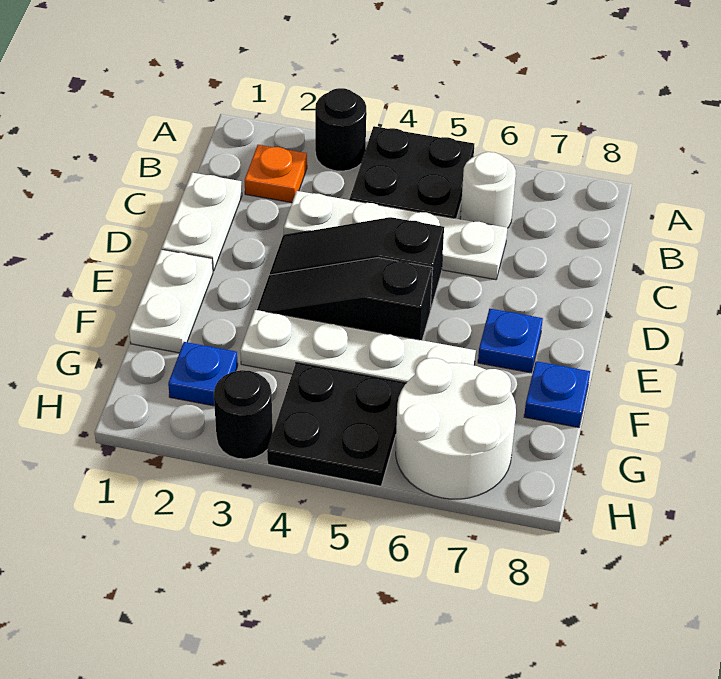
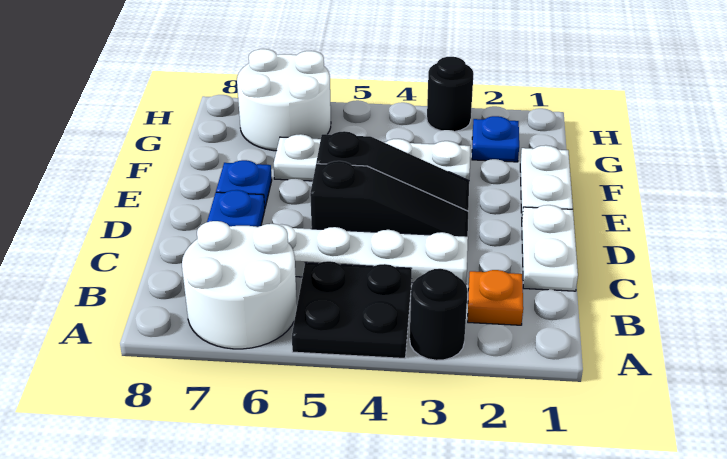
white 1x1 round brick [460,152,516,228] -> white 2x2 round brick [182,221,297,349]
blue 1x1 plate [524,361,590,427] -> blue 1x1 plate moved to [207,190,265,227]
black 2x2 plate [267,363,406,486] -> none

